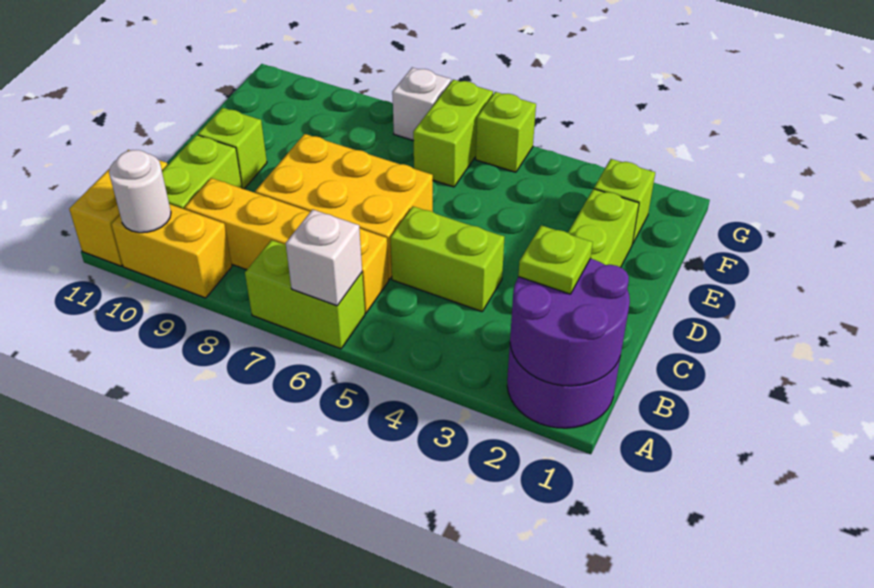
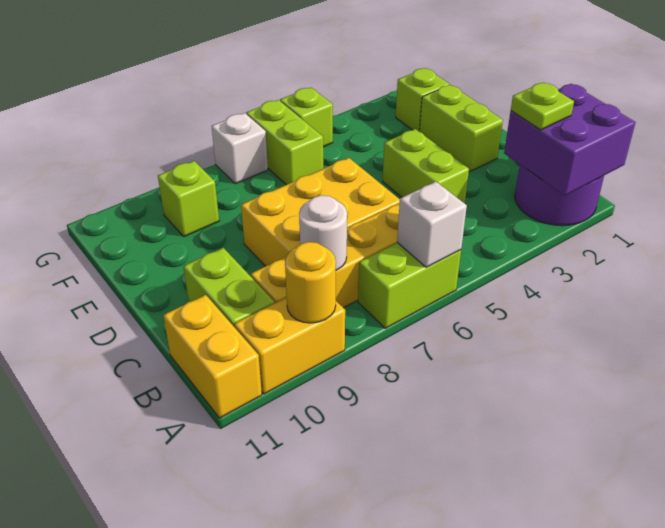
purple 2x2 round brick [510,258,630,386] -> purple 2x2 brick [504,84,635,196]
none -> yellow 1x1 round brick [285,242,336,323]
white 1x1 round brick [109,150,171,233] -> white 1x1 round brick moved to [299,195,347,270]
lime 1x2 brick [390,206,504,312] -> lime 1x2 brick turned to [383,129,469,203]
lime 1x1 brick [198,108,267,189] -> lime 1x1 brick moved to [158,161,219,237]

